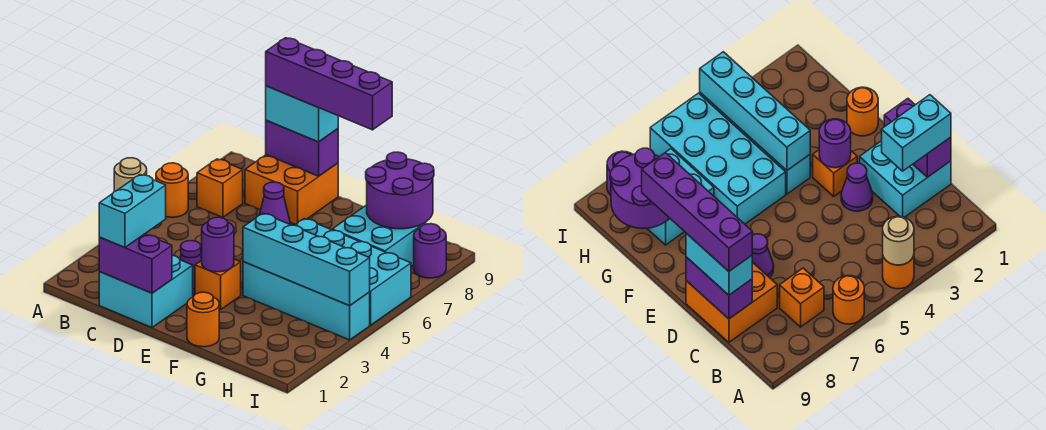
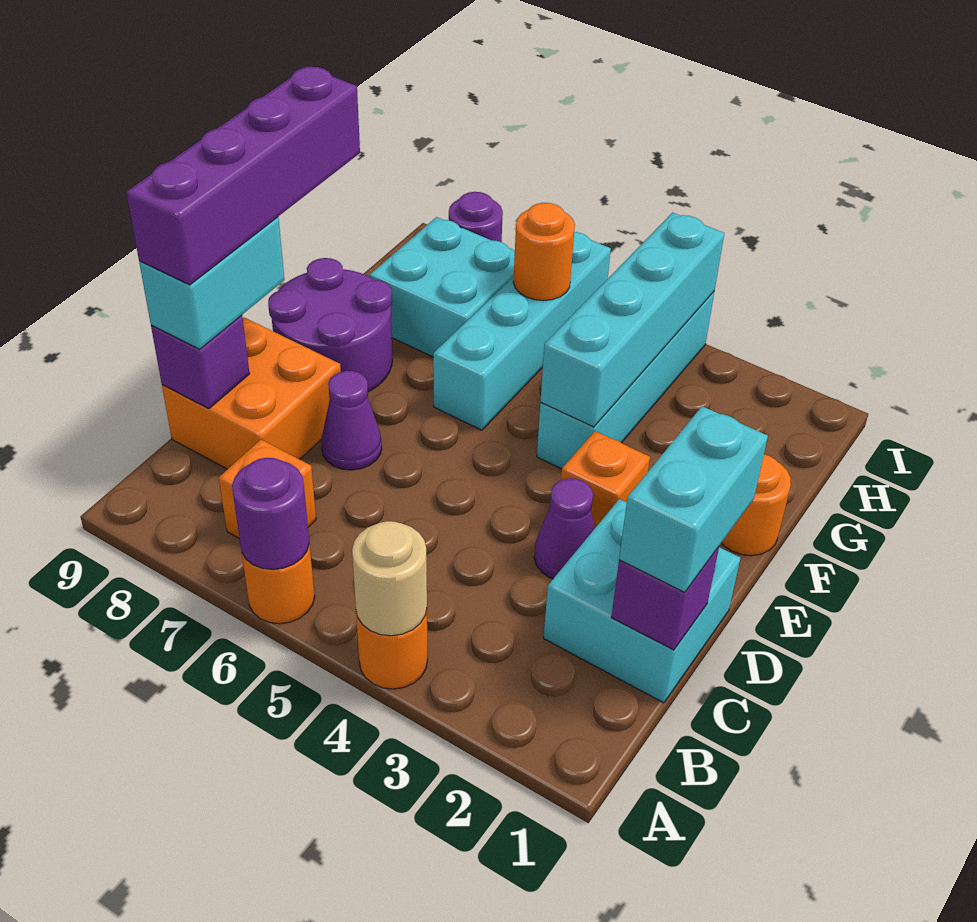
purple 1x2 brick [99,234,172,293] -> purple 1x1 brick [611,547,719,650]
cyan 1x2 brick [99,175,166,248] -> cyan 1x2 brick turned to [619,406,768,592]
purple 1x2 brick [266,120,338,176] -> purple 1x1 brick [151,315,250,409]
purple 1x1 round brick [202,217,234,272] -> purple 1x1 round brick moved to [232,458,309,569]
cyan 2x4 brick [295,219,411,325] -> cyan 1x4 brick [433,232,611,430]
purple 2x2 round brick [366,152,434,229] -> purple 2x2 round brick moved to [268,258,392,392]
none -> orange 1x1 round brick [513,203,575,300]

